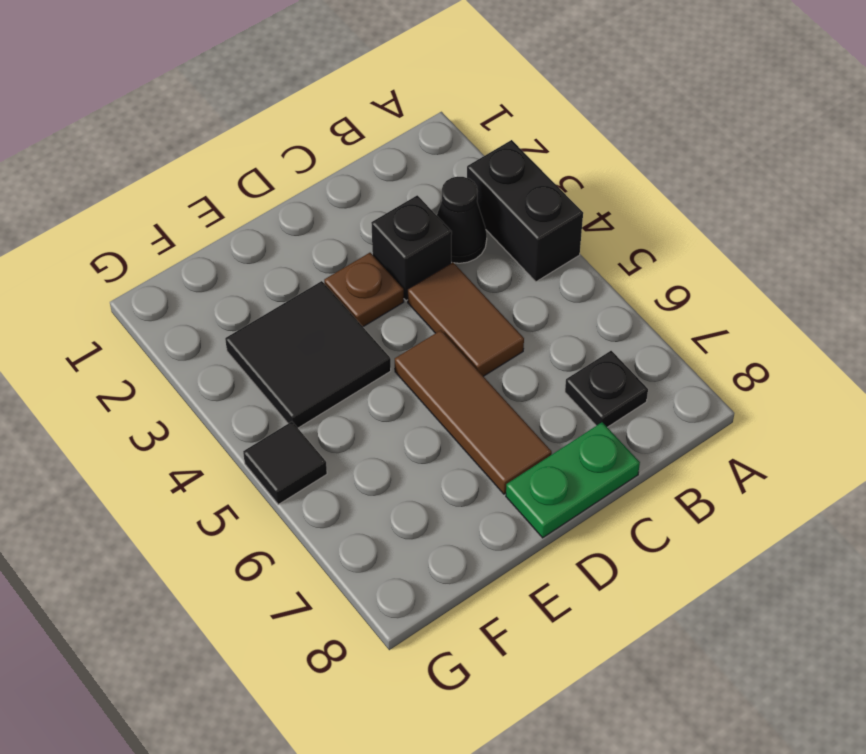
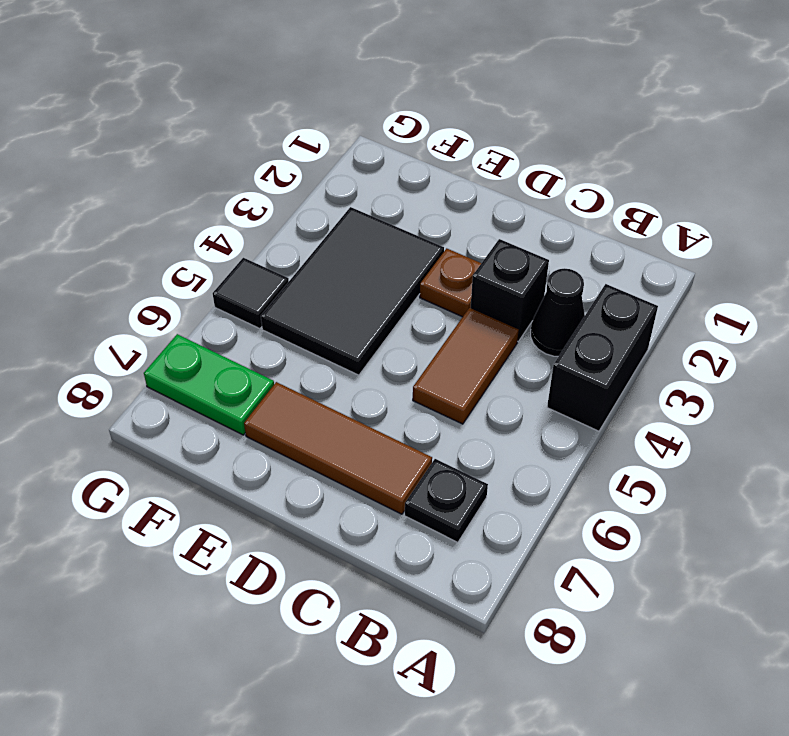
green 1x2 plate [506,422,640,538] -> green 1x2 plate moved to [144,334,274,435]
brown 1x3 tile [395,330,552,494] -> brown 1x3 tile turned to [244,382,432,514]
black 2x2 tile [225,281,391,428] -> black 2x3 tile [261,207,444,375]

